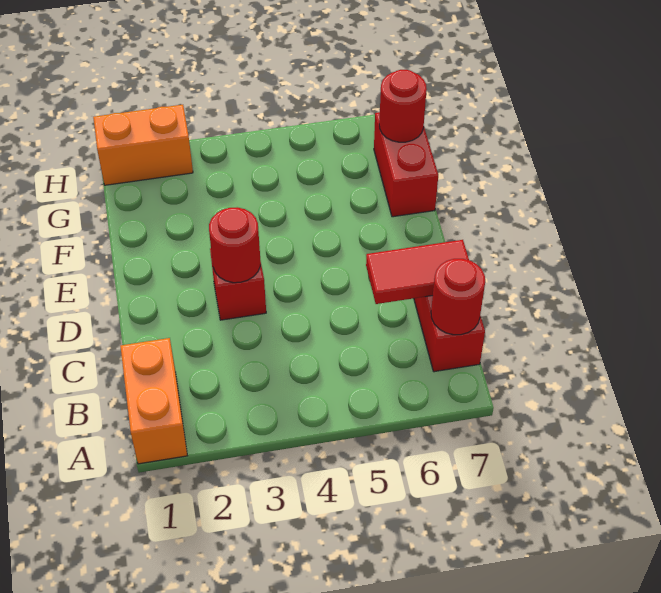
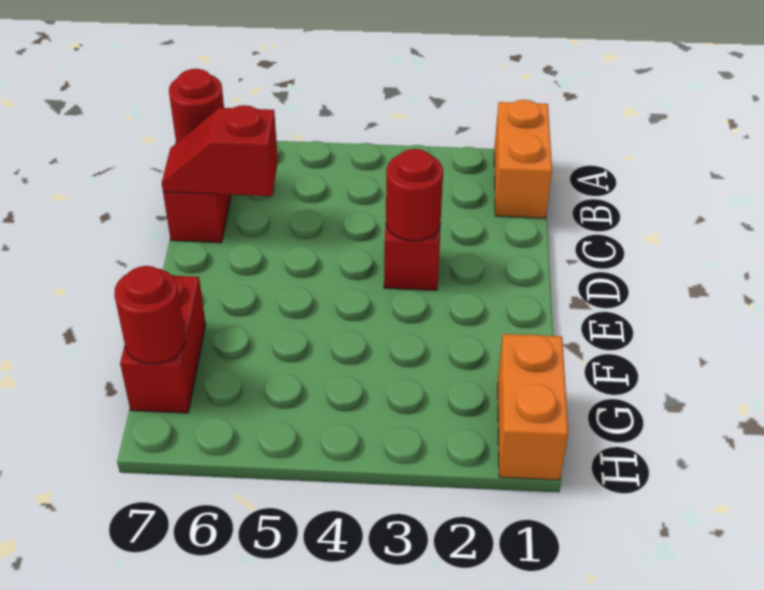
red 1x2 tile [366,240,469,304] -> red 1x2 slope [162,105,278,196]
orange 1x2 brick [93,105,193,185] -> orange 1x2 brick turned to [498,334,568,480]

